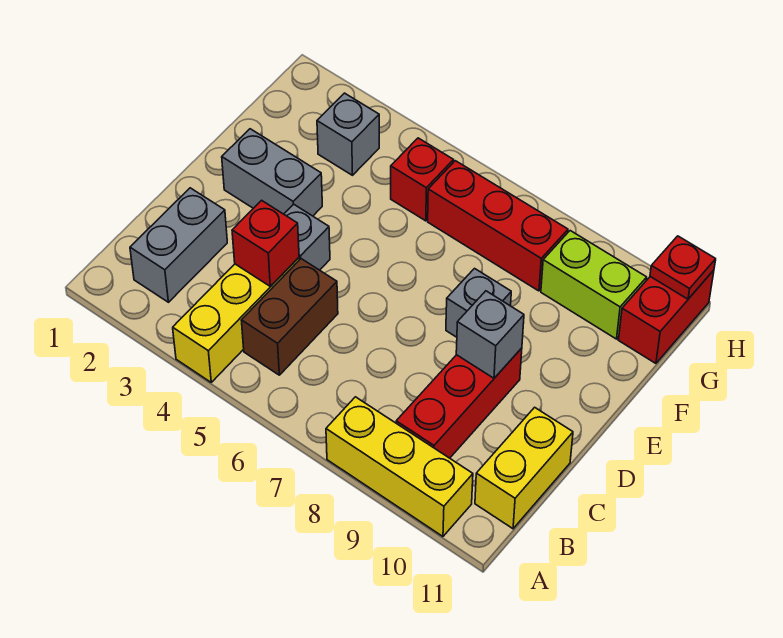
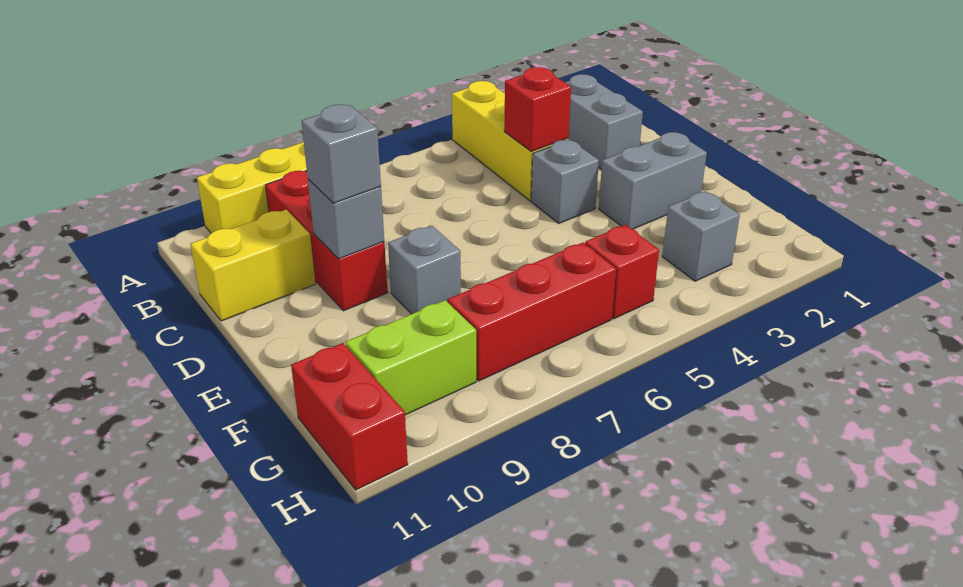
brown 1x2 brick [241,259,338,375] -> none
yellow 1x2 brick [475,407,573,529] -> yellow 1x2 brick turned to [191,210,316,321]
none -> grey 1x1 brick [302,105,381,203]
red 1x1 plate [650,236,716,299] -> none

